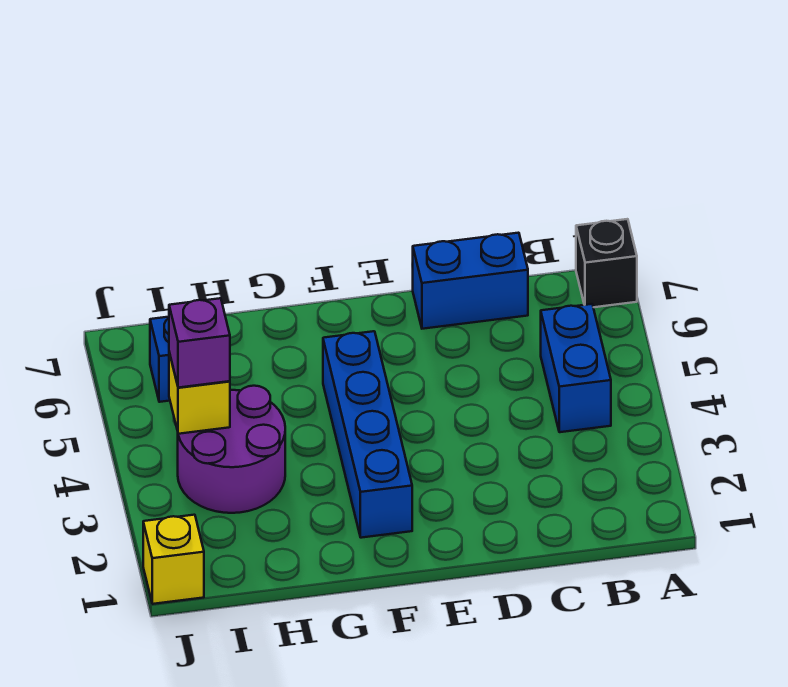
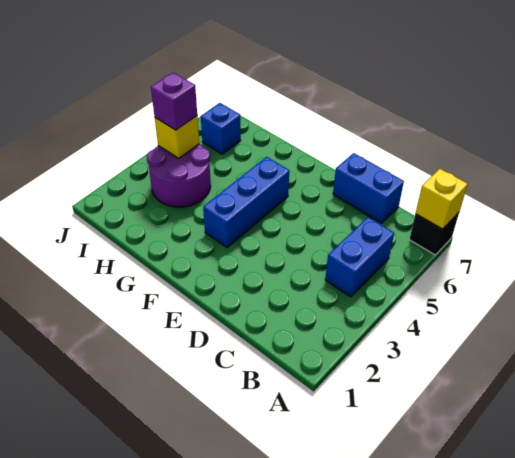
blue 1x4 brick [323,331,412,538] -> blue 1x3 brick [203,157,289,247]
yellow 1x1 brick [143,515,204,604] -> yellow 1x1 brick moved to [416,169,468,229]

